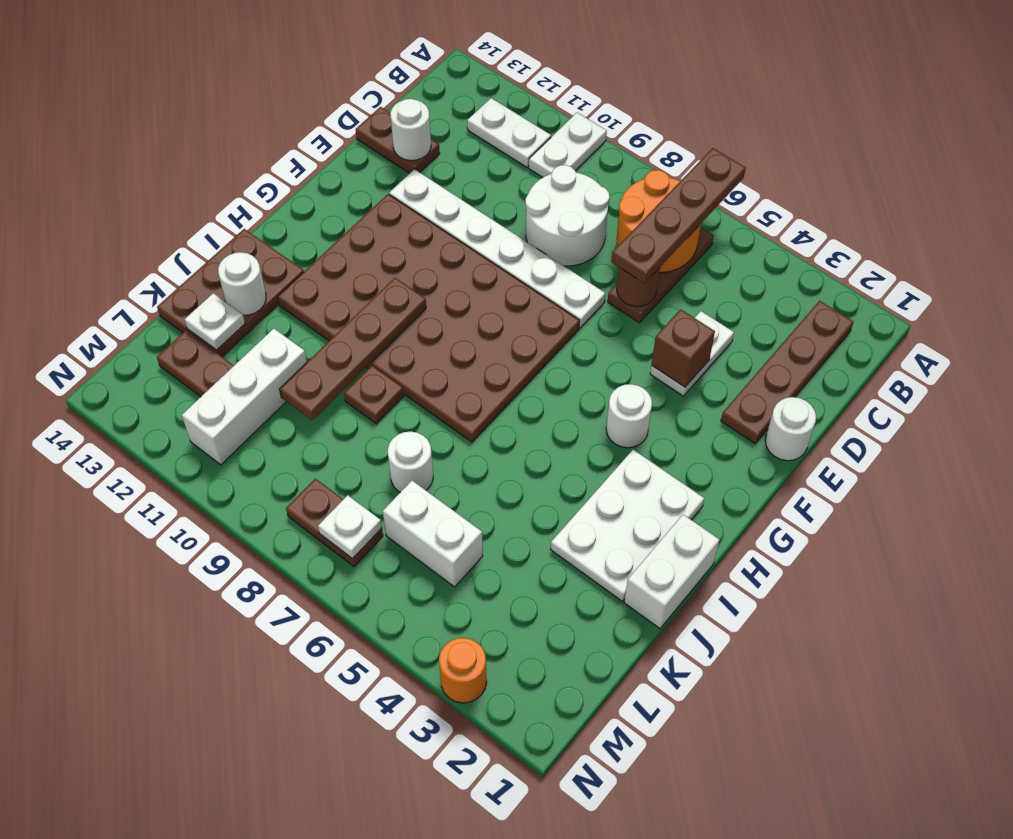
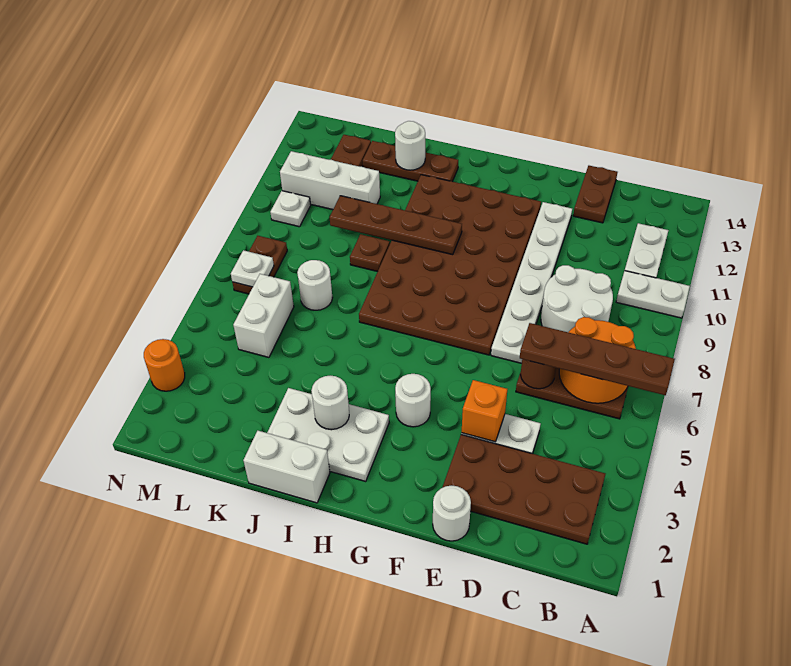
brown 1x4 plate [721,301,853,443] -> brown 2x4 plate [442,435,605,544]
white 1x1 round brick [390,99,431,161] -> white 1x1 round brick moved to [311,376,349,430]
brown 1x1 brick [652,309,715,387] -> orange 1x1 brick [462,380,507,442]
brown 2x3 plate [157,229,304,357] -> brown 1x3 plate [363,141,458,182]
white 1x1 plate [185,293,245,350] -> white 1x1 plate moved to [270,191,311,227]

